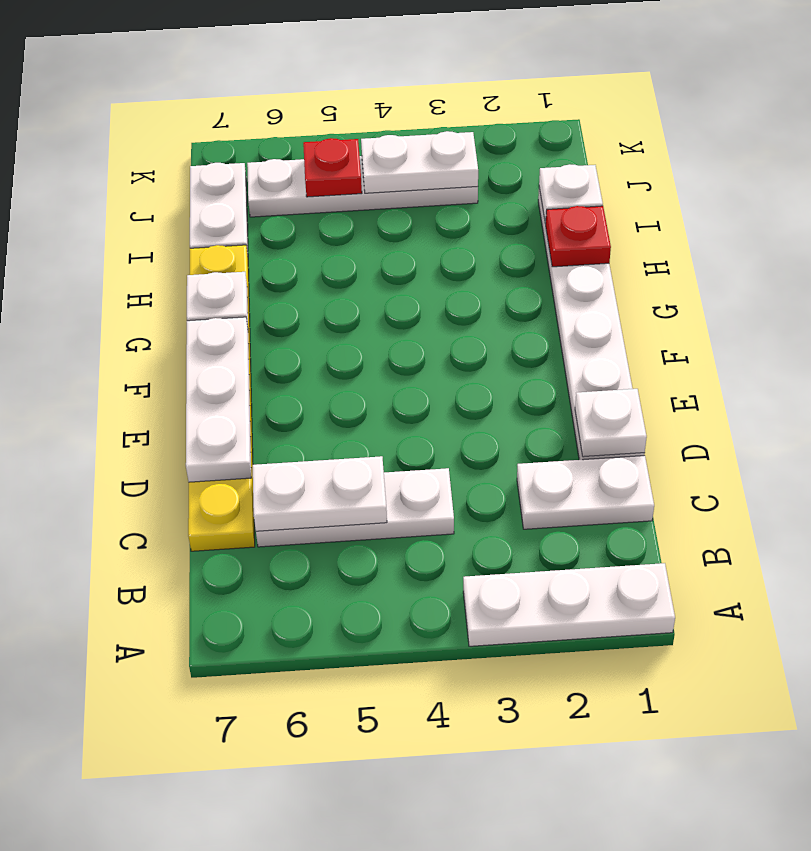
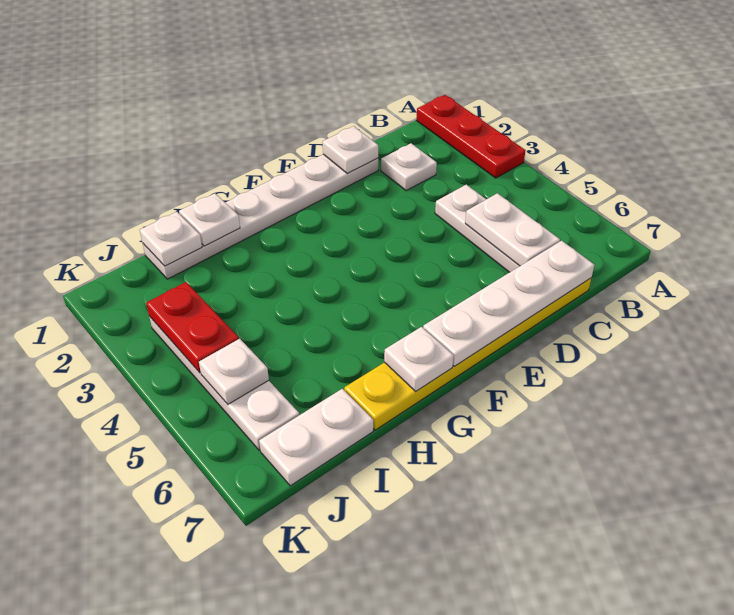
white 1x3 plate [463,563,675,646] -> red 1x3 plate [417,95,526,178]
white 1x2 plate [517,456,654,529] -> white 1x1 plate [381,143,437,191]
white 1x3 plate [186,317,251,482] -> white 1x4 plate [423,241,594,366]
red 1x1 plate [546,206,611,267] -> white 1x1 plate [179,193,240,246]
white 1x2 plate [361,131,478,193] -> red 1x2 plate [146,282,239,373]
red 1x1 plate [303,138,362,197] -> white 1x1 plate [199,339,269,404]

